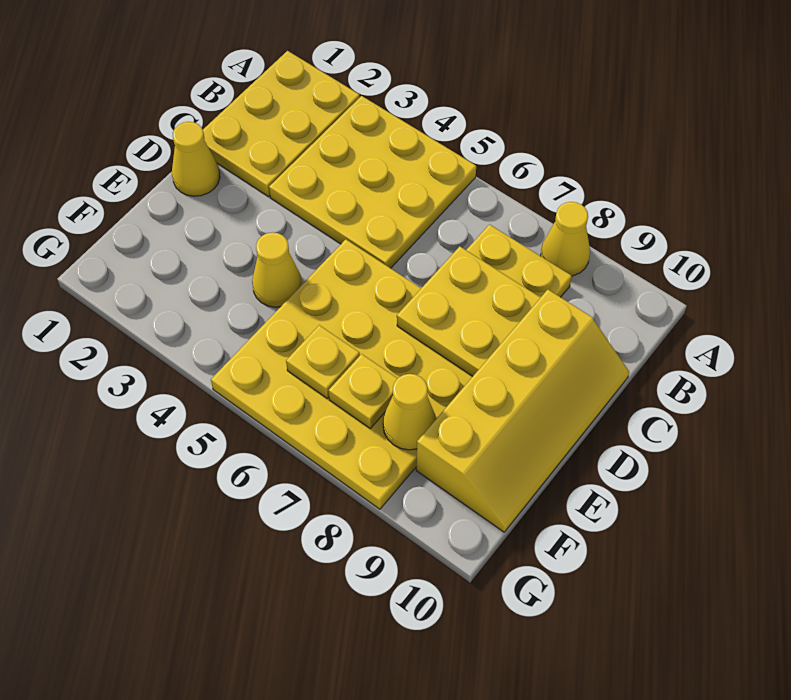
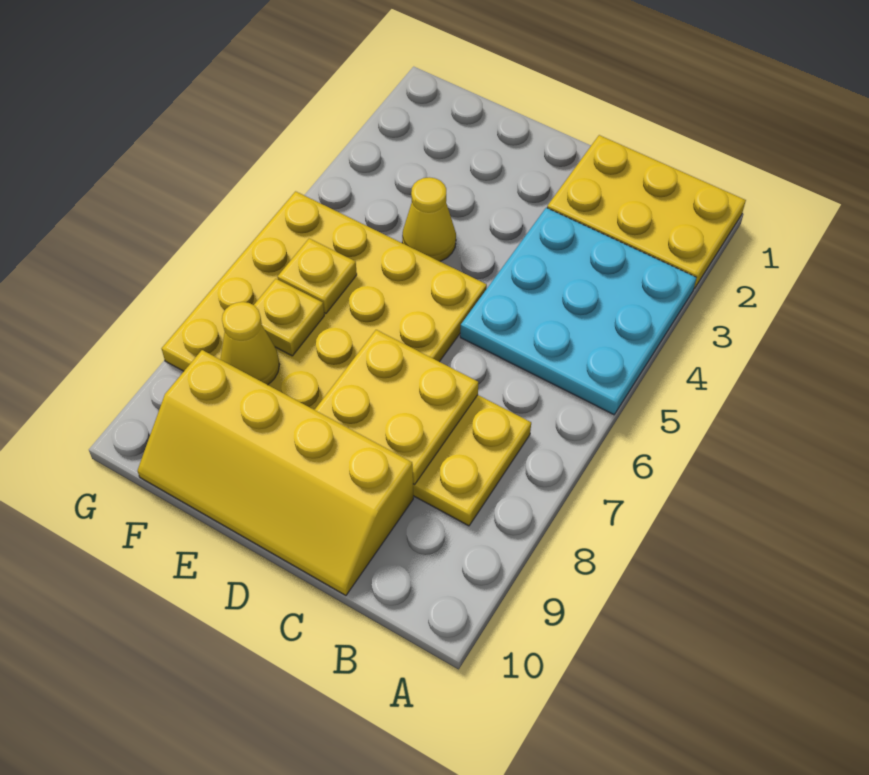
yellow 3x3 plate [269,96,476,268] -> cyan 3x3 plate [460,208,696,415]
yellow 1x1 cone [541,202,590,276] -> none
yellow 1x1 cone [172,122,220,196] -> none

